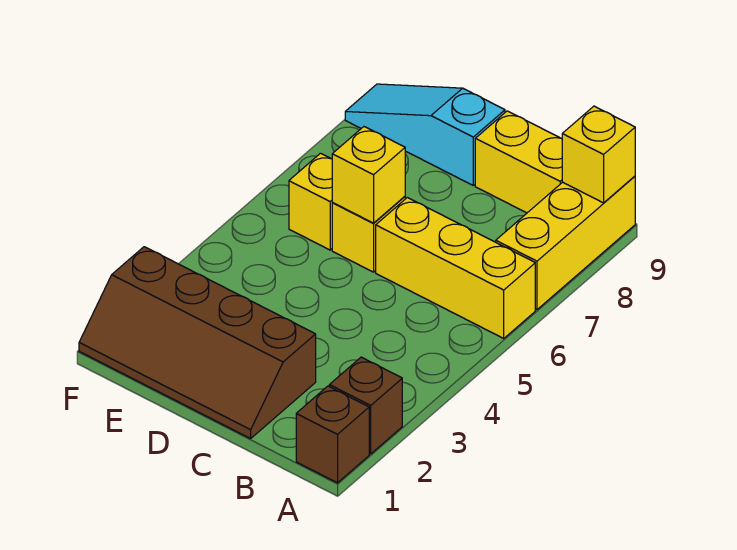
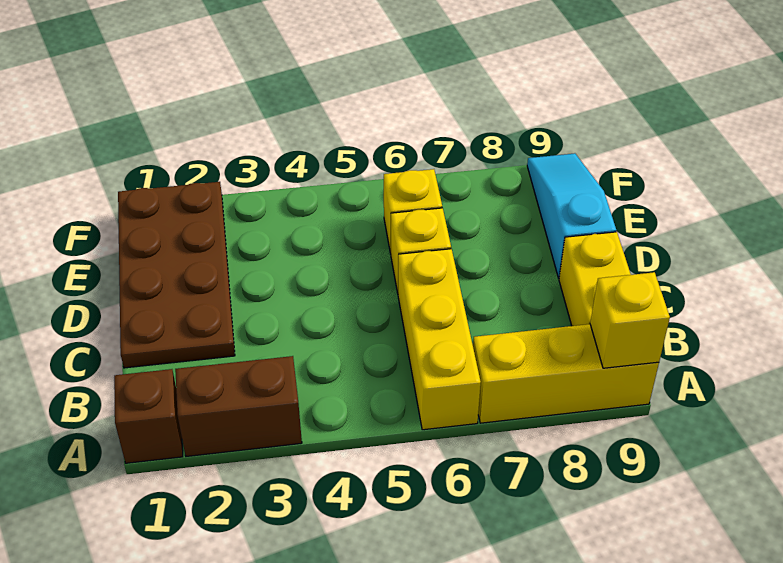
brown 1x1 brick [329,357,402,454] -> brown 1x2 brick [175,356,302,456]
brown 2x4 slope [79,247,316,439] -> brown 2x4 plate [118,182,235,368]
yellow 1x1 brick [332,127,405,223] -> none

